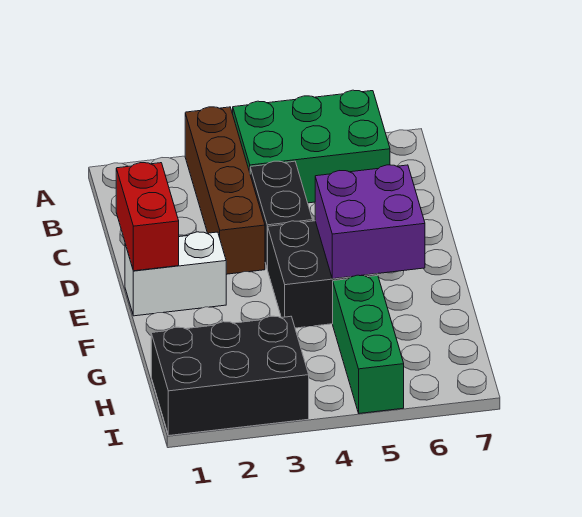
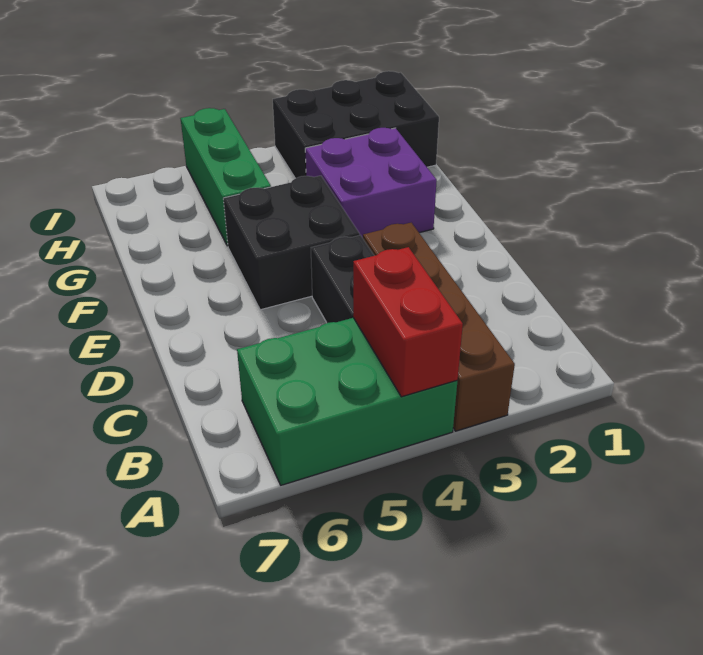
red 1x2 brick [116,163,179,271] -> red 1x2 brick moved to [353,247,463,397]
white 1x2 brick [125,232,226,316] -> none
purple 2x2 brick [315,165,425,279] -> purple 2x2 brick moved to [305,128,437,238]

